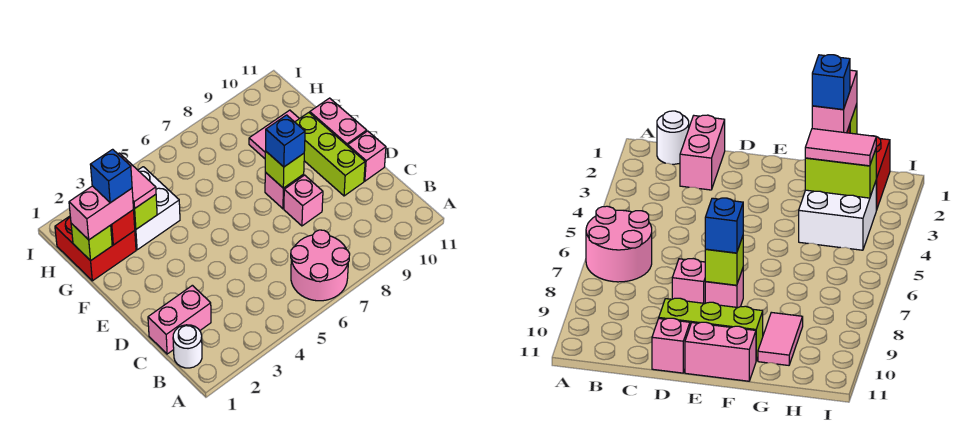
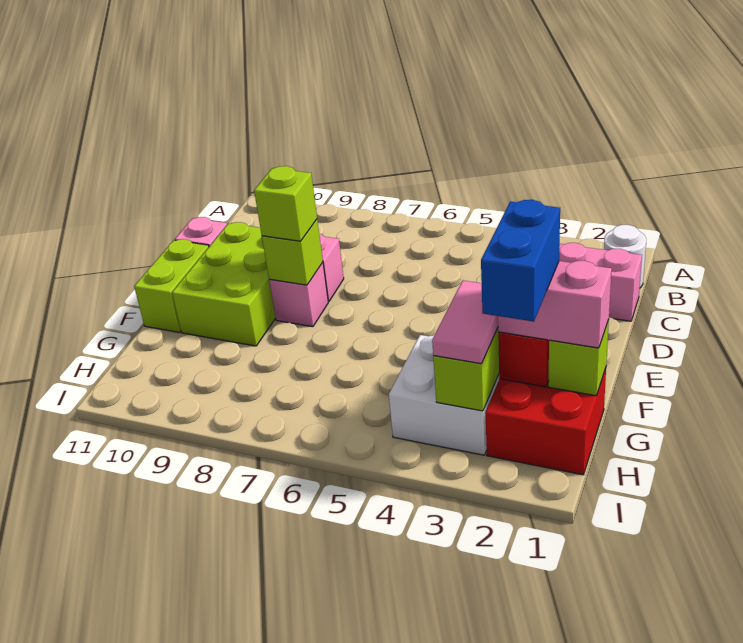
pink 2x2 round brick [291,230,350,301] -> none
lime 1x3 brick [295,113,365,196] -> lime 2x3 brick [172,222,276,346]
blue 1x1 brick [266,115,305,167] -> lime 1x1 brick [254,166,317,241]
pink 1x2 brick [310,98,367,146] -> lime 1x2 brick [134,239,209,332]
blue 1x1 brick [90,149,132,203] -> blue 1x2 brick [481,200,560,322]
pink 1x2 tile [249,110,299,159] -> none

